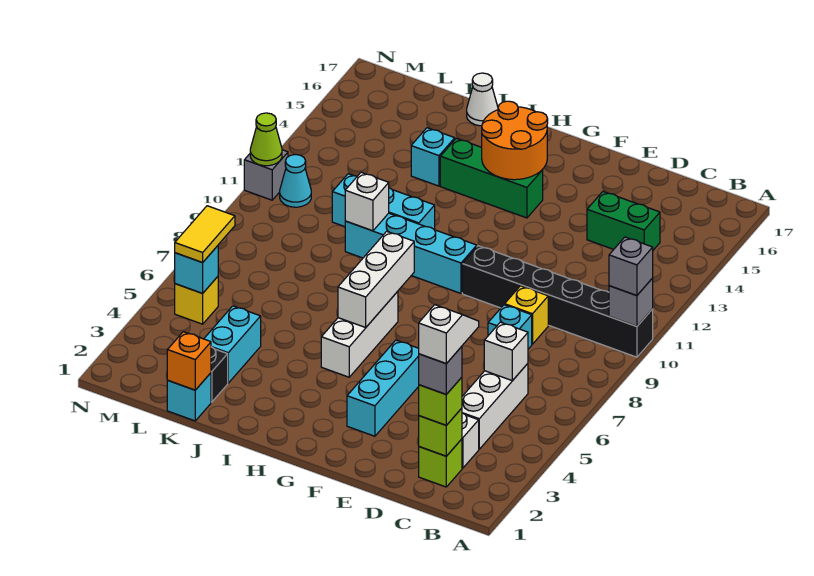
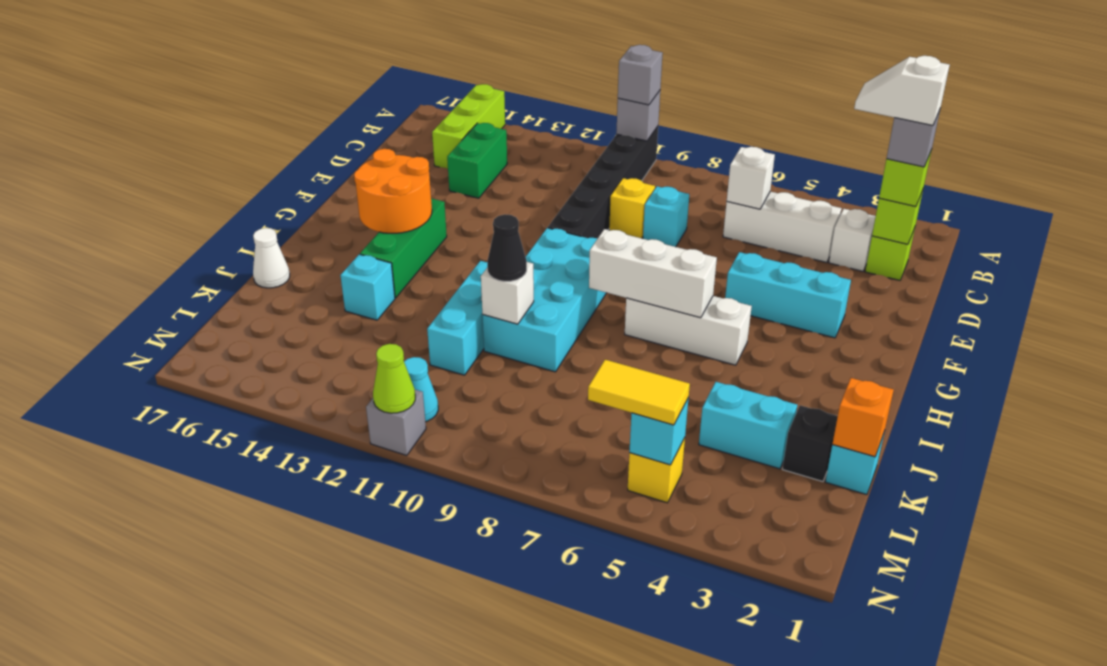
none -> lime 1x3 brick [432,84,505,169]
cyan 1x4 brick [345,213,477,293] -> cyan 2x4 brick [482,228,606,372]
none -> black 1x1 cone [487,214,527,281]

